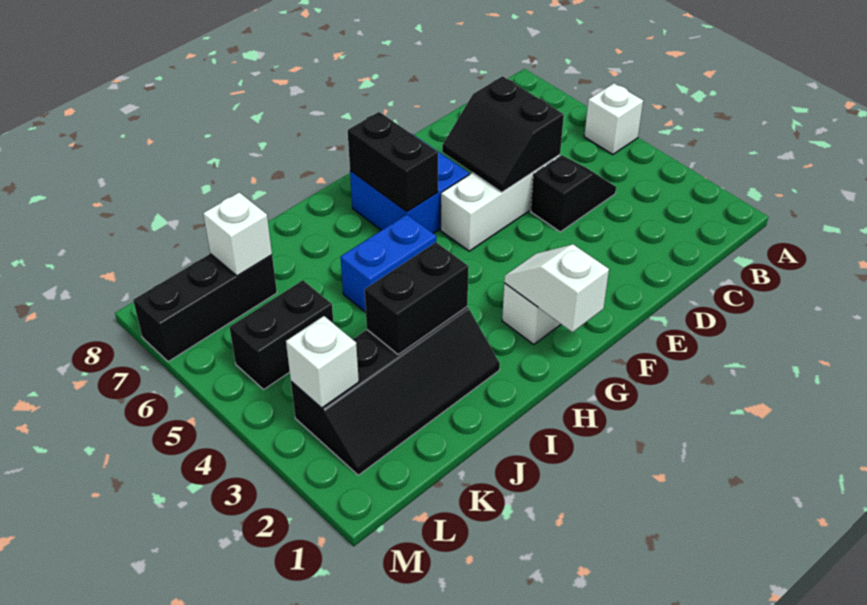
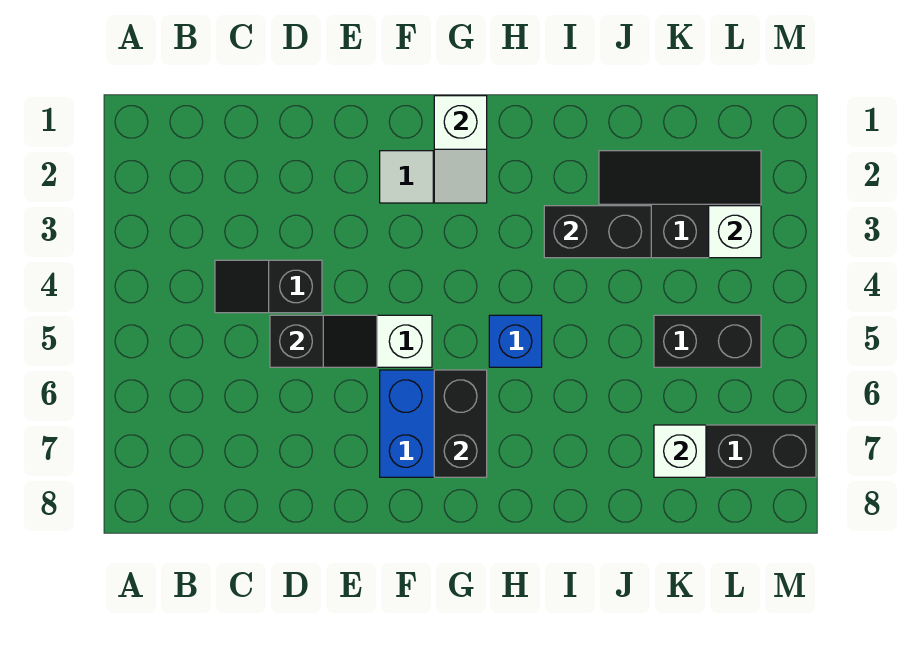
white 1x1 brick [584,83,643,155] -> none
black 2x2 slope [442,76,564,192] -> black 1x2 slope [270,315,377,367]
blue 1x2 brick [341,215,436,312] -> blue 1x1 brick [489,315,542,367]
black 2x4 slope [291,307,500,475] -> black 2x3 slope [599,151,761,258]

